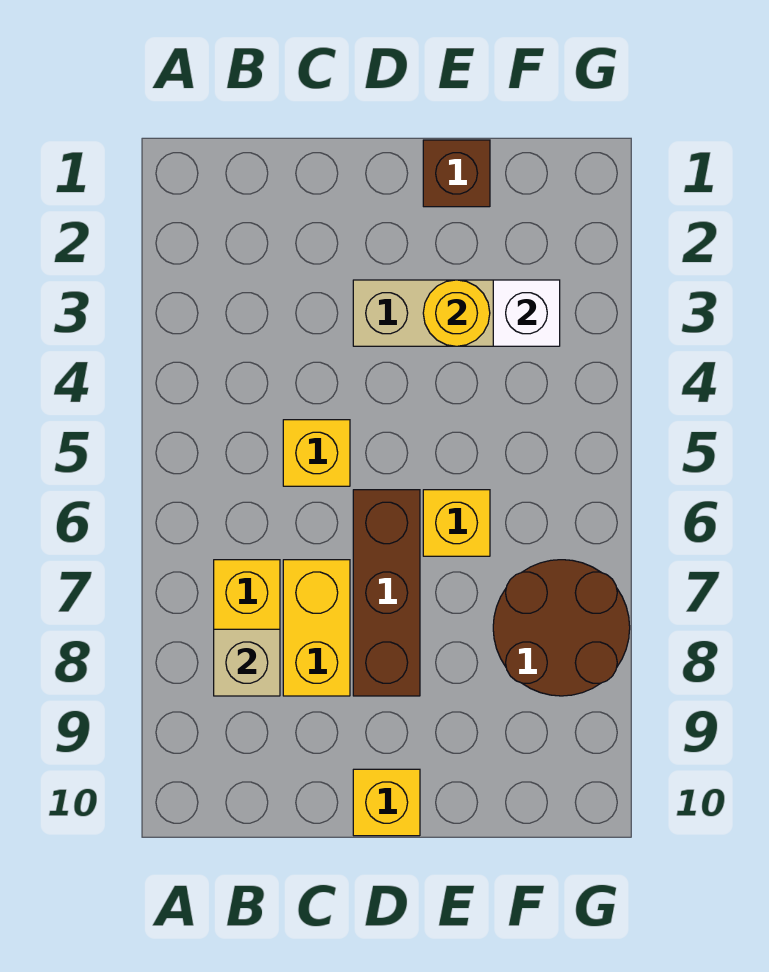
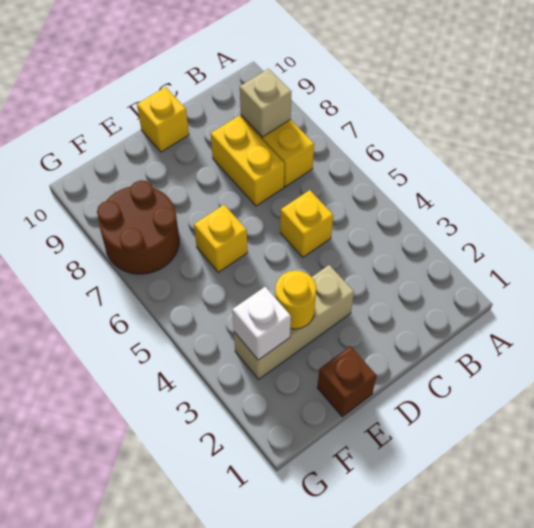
brown 1x3 brick [353,490,420,696] -> none

